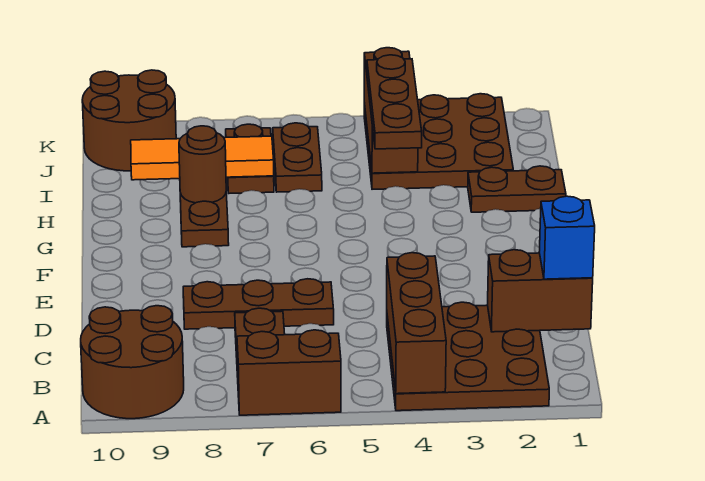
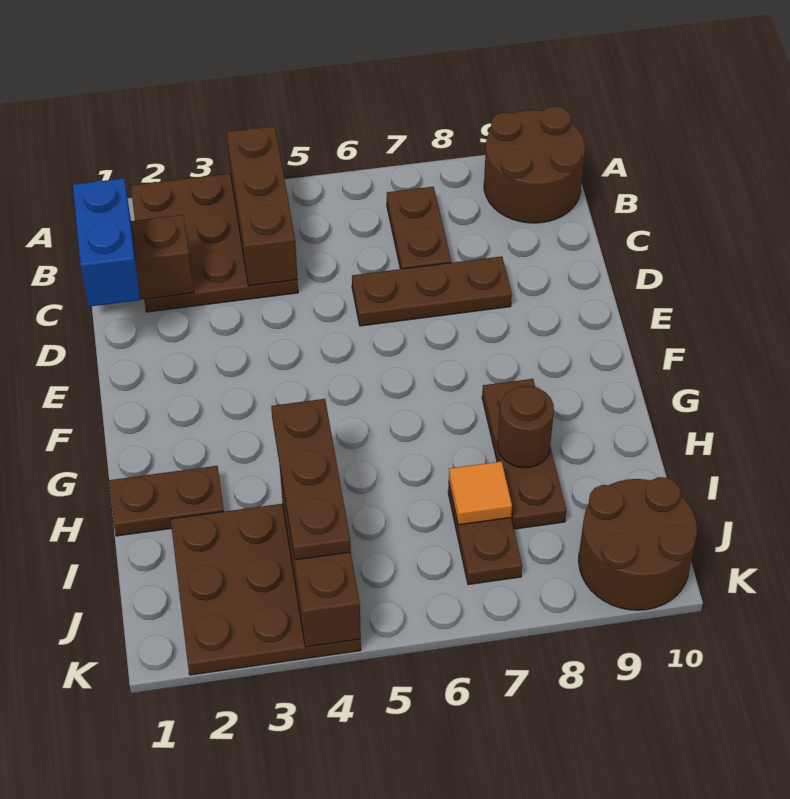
brown 1x2 brick [237,330,341,415] -> none
blue 1x1 brick [539,196,595,279] -> blue 1x2 brick [73,178,140,307]
brown 1x2 plate [273,123,322,192] -> none
orange 1x3 tile [131,136,274,180] -> orange 1x1 tile [449,461,512,525]

